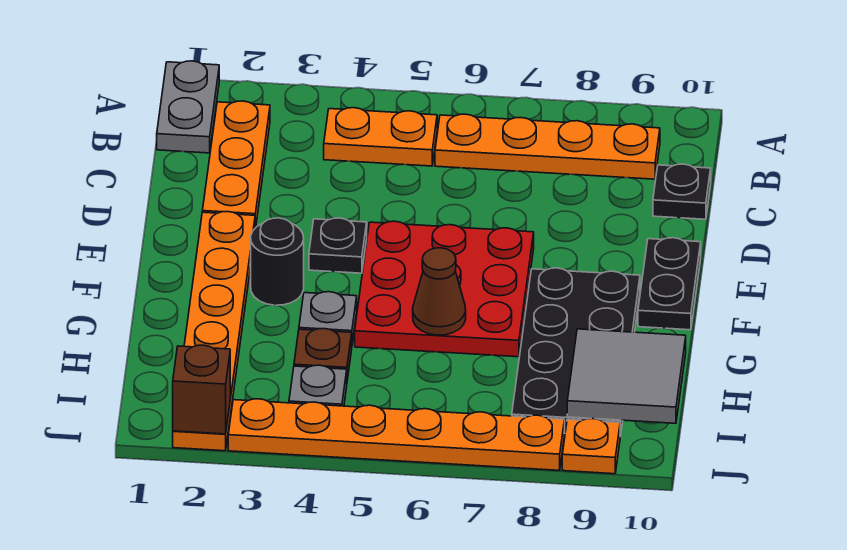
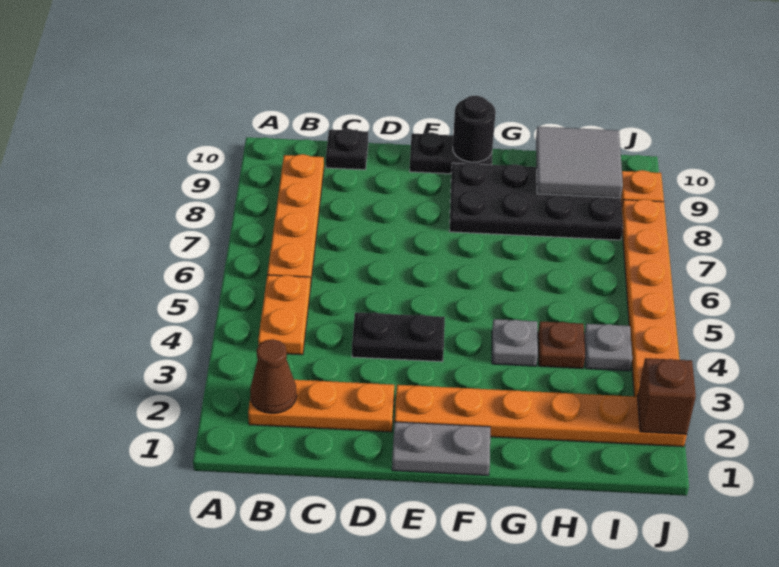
grey 1x2 plate [157,61,219,153] -> grey 1x2 plate moved to [392,422,490,476]
black 1x1 plate [309,218,367,273] -> black 1x2 plate [352,312,445,362]
red 3x3 plate [355,221,534,357] -> none
black 1x1 round brick [251,218,304,305] -> black 1x1 round brick moved to [453,96,496,162]
brown 1x1 cone [413,248,466,335] -> brown 1x1 cone moved to [250,339,297,414]

